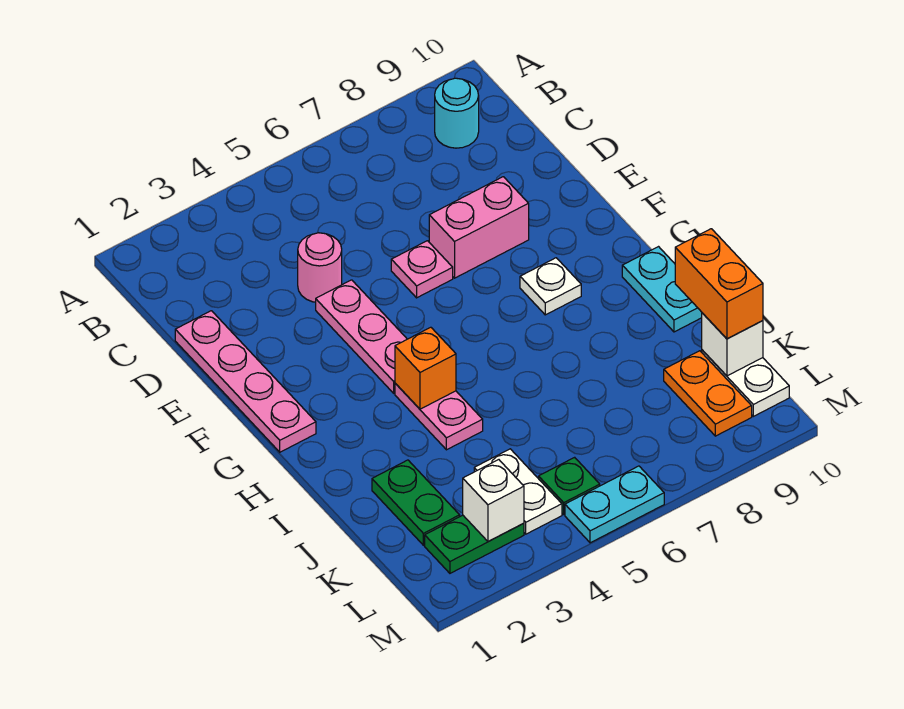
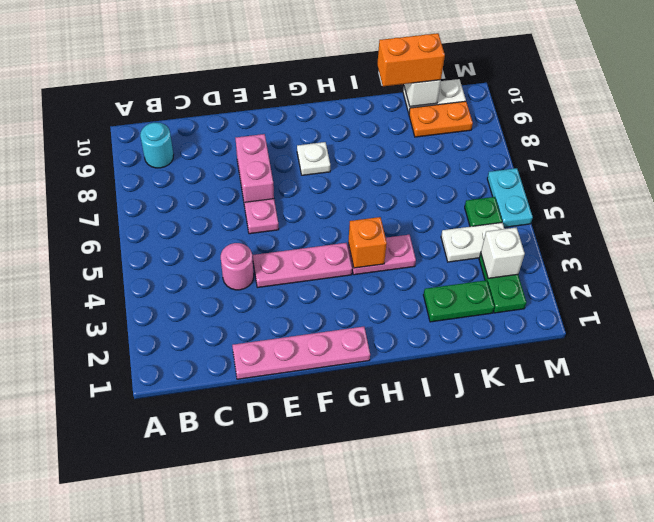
cyan 1x2 plate [622,247,702,332] -> none

